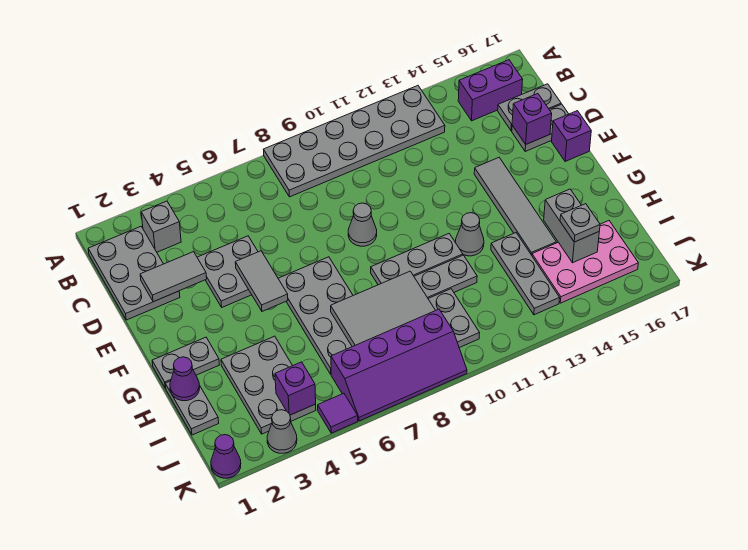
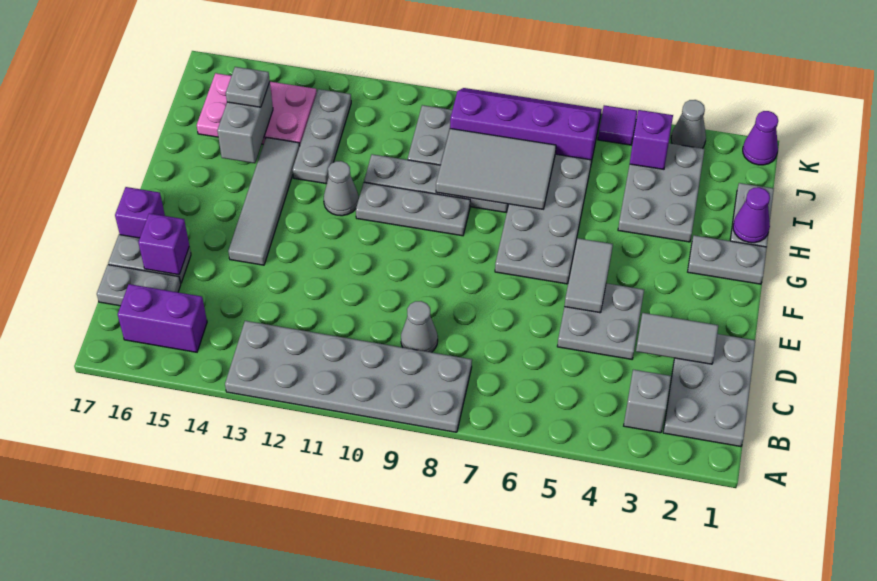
grey 1x1 cone [348,203,377,246] -> grey 1x1 cone moved to [401,301,438,352]

